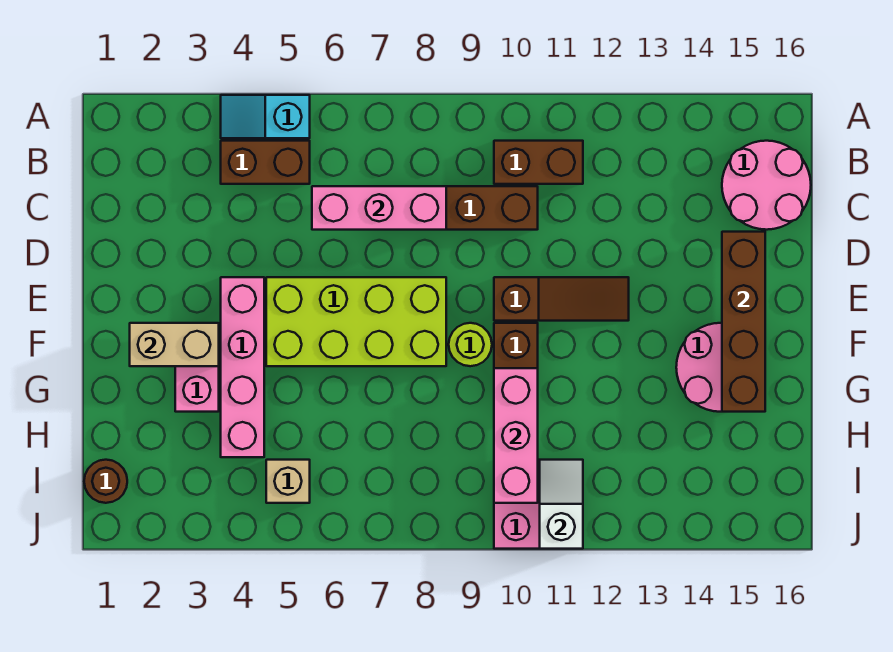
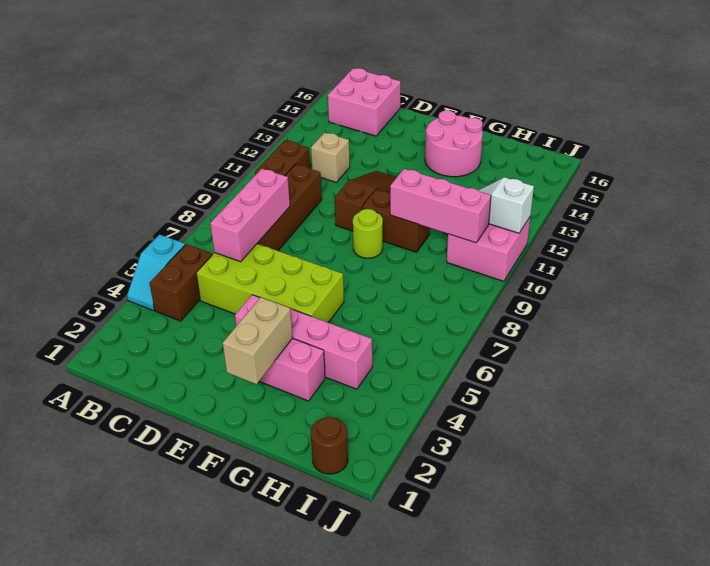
pink 2x2 round brick [722,141,811,230] -> pink 2x2 brick [328,68,401,136]
brown 1x4 brick [722,232,765,412] -> none
lime 2x4 brick [266,277,446,366] -> lime 2x4 brick turned to [196,244,344,323]
tan 1x1 brick [266,460,310,503] -> tan 1x1 brick moved to [311,132,350,183]

